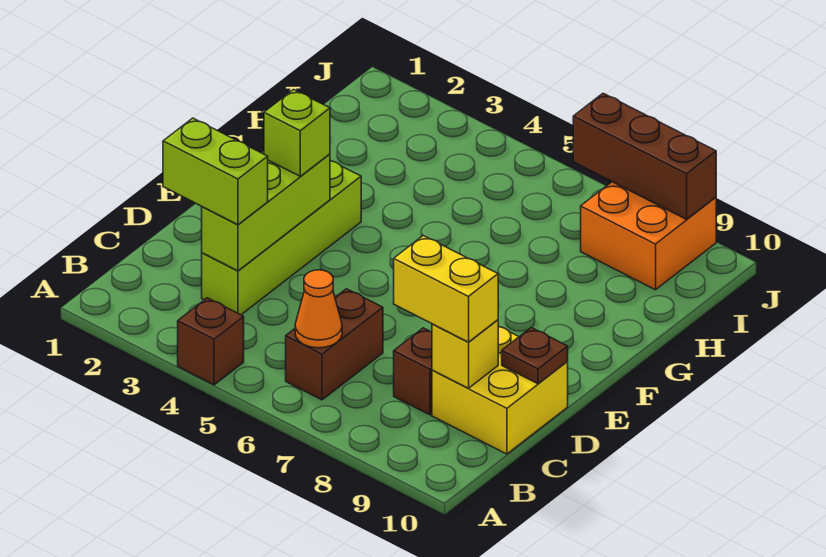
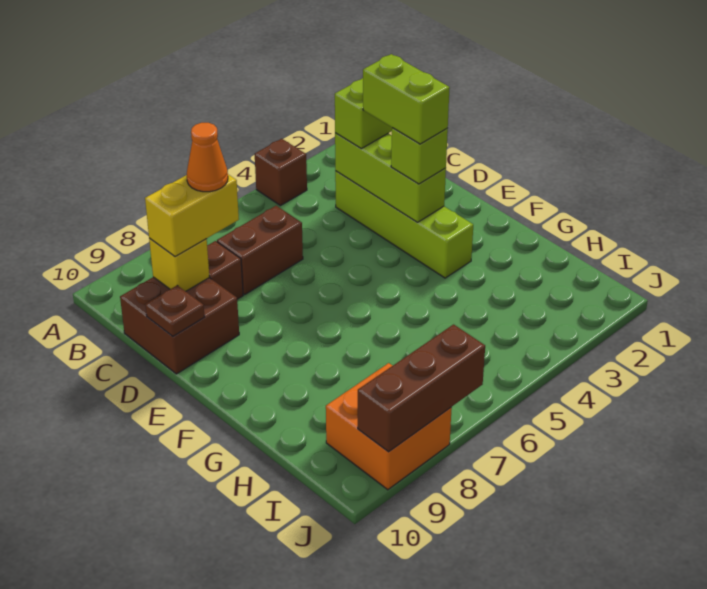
brown 1x2 brick [286,289,383,400] -> brown 1x2 brick turned to [217,206,303,294]
orange 1x1 cone [295,270,342,348] -> orange 1x1 cone moved to [187,123,228,192]
yellow 2x2 brick [432,326,568,454] -> brown 2x2 brick [120,277,239,374]
none -> lime 1x2 brick [363,54,450,144]

